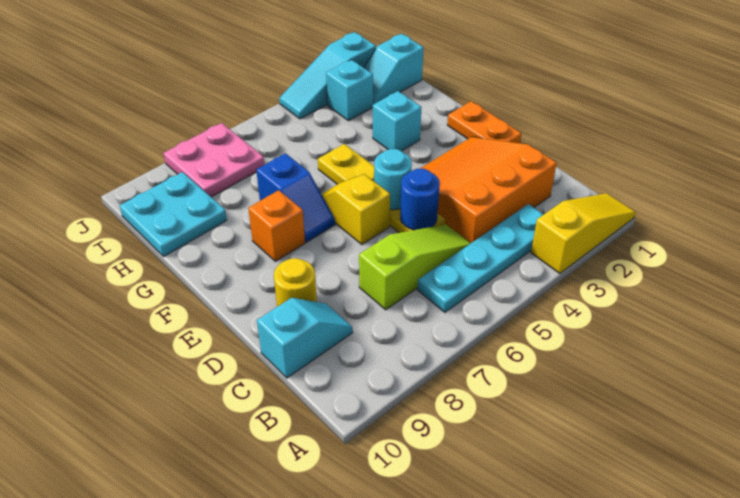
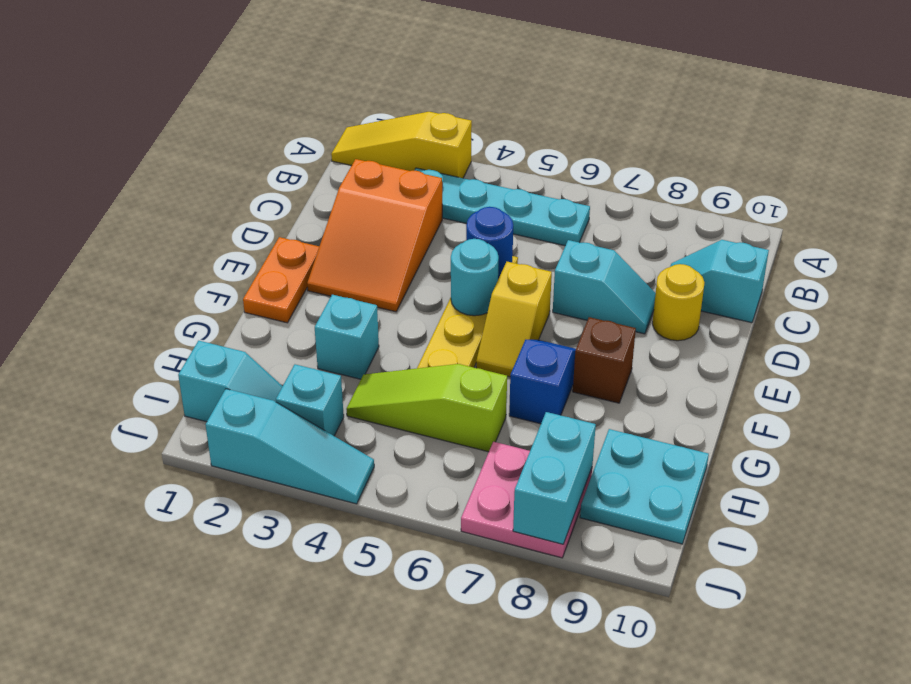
orange 3x3 slope [420,137,557,243] -> orange 2x3 slope [307,159,442,312]
lime 1x3 slope [359,224,471,310] -> lime 1x3 slope moved to [346,364,507,452]
none -> cyan 1x2 slope [553,240,656,334]
orange 1x1 brick [248,190,305,261] -> brown 1x1 brick [573,317,636,403]
none -> cyan 1x2 brick [513,412,596,544]

